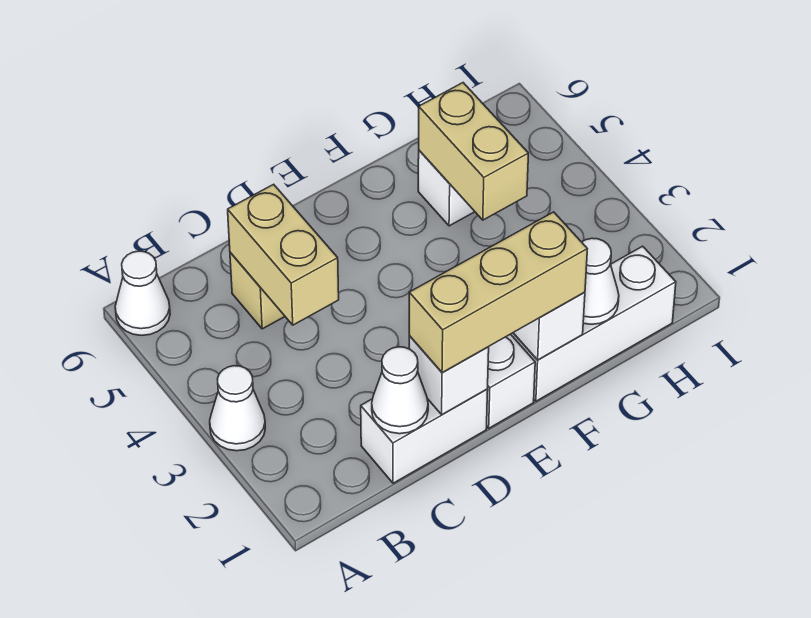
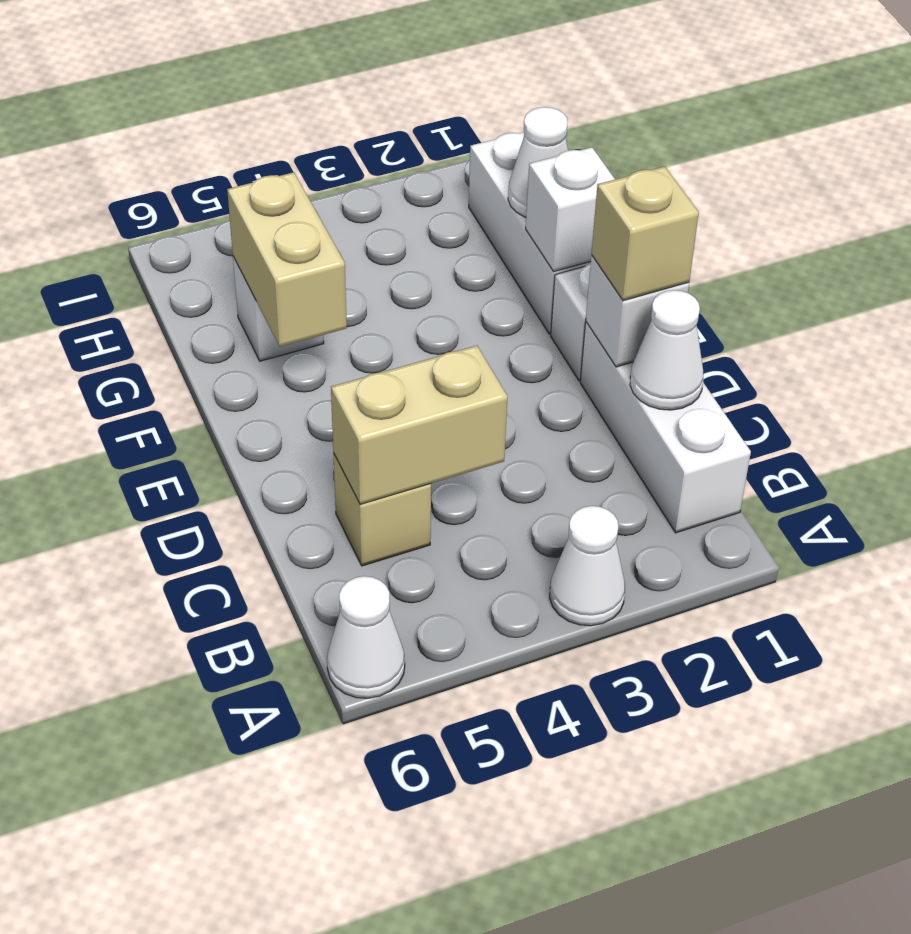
white 1x2 brick [361,389,488,483] -> white 1x3 brick [580,322,751,533]
tan 1x3 brick [409,212,587,373] -> tan 1x1 brick [591,167,699,301]
tan 1x2 brick [419,83,529,220] -> tan 1x2 brick turned to [227,172,347,347]

